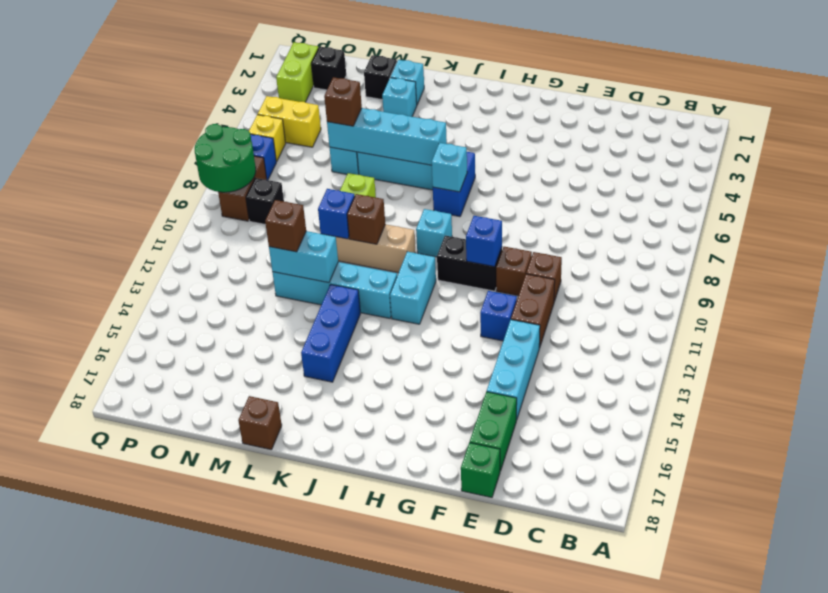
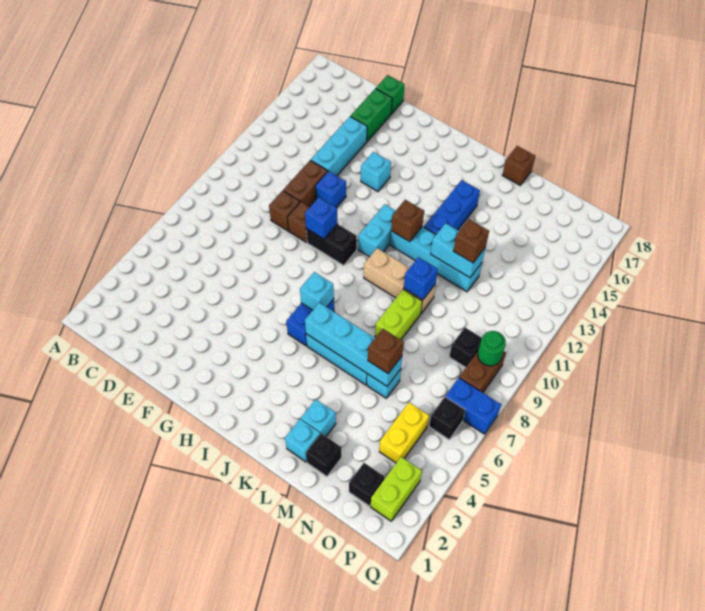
cyan 1x1 brick [416,209,452,257] -> cyan 1x1 brick moved to [361,152,391,192]
brown 1x1 brick [347,194,385,244] -> brown 1x1 brick moved to [391,200,424,242]
yellow 1x2 brick [258,96,321,147] -> yellow 1x2 brick turned to [379,403,429,463]
yellow 1x1 brick [249,115,286,162] -> black 1x1 brick [429,397,465,440]
green 2x2 round brick [195,124,256,192] -> green 1x1 round brick [478,331,506,366]

